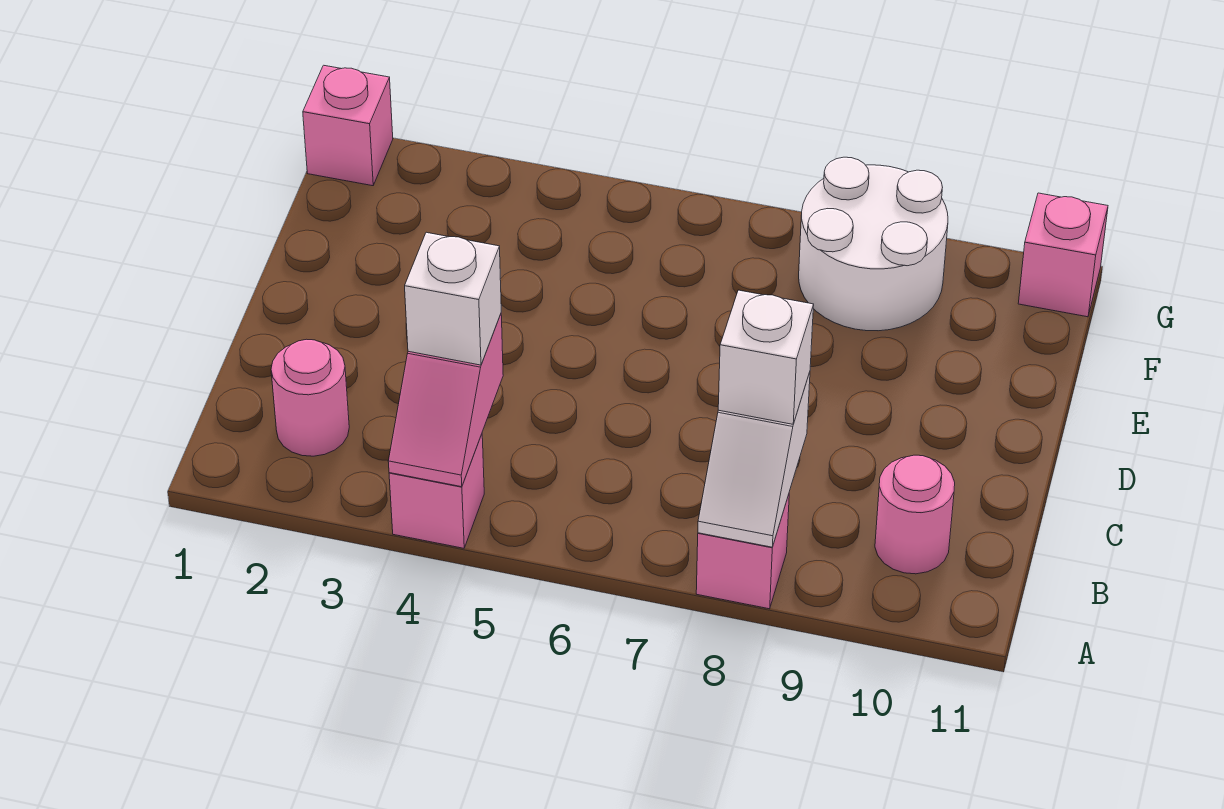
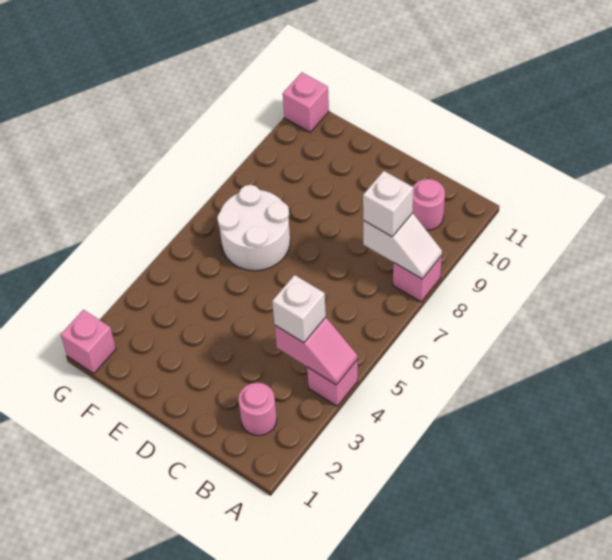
white 2x2 round brick [799,157,948,331] -> white 2x2 round brick moved to [217,185,290,271]

